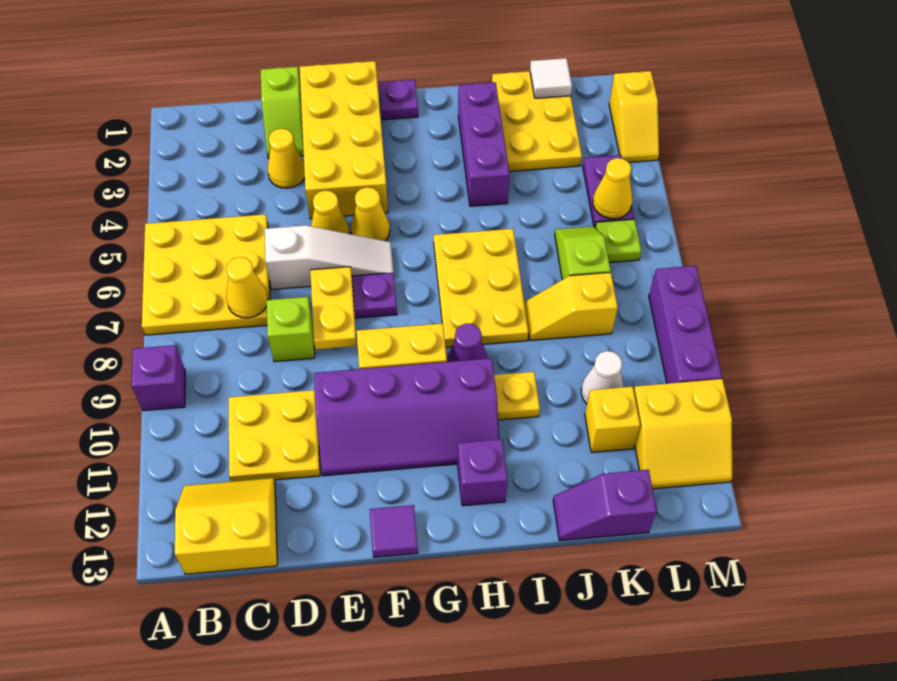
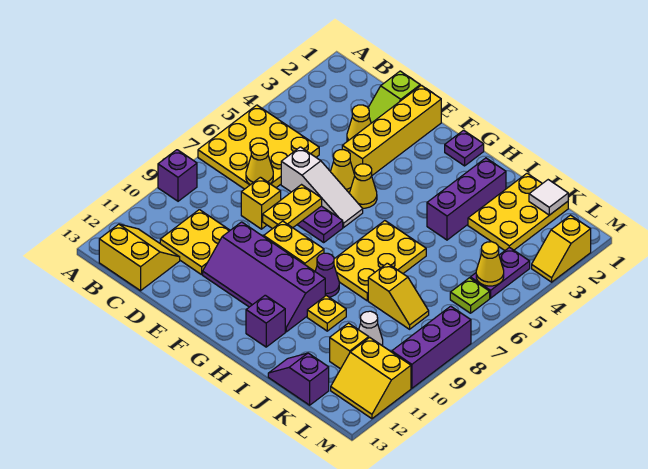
lime 1x1 brick [267,297,315,362] -> yellow 1x1 brick [241,177,281,229]
yellow 2x4 brick [300,61,388,219] -> yellow 1x4 brick [342,85,441,175]
purple 1x1 tile [370,505,418,557] -> none
yellow 1x2 slope [525,272,618,341] -> yellow 1x2 slope turned to [368,263,429,329]
lime 1x2 slope [555,226,611,280] -> none

